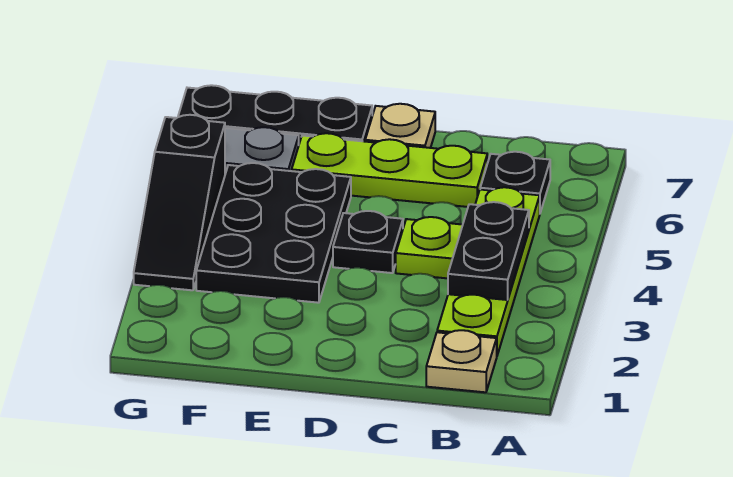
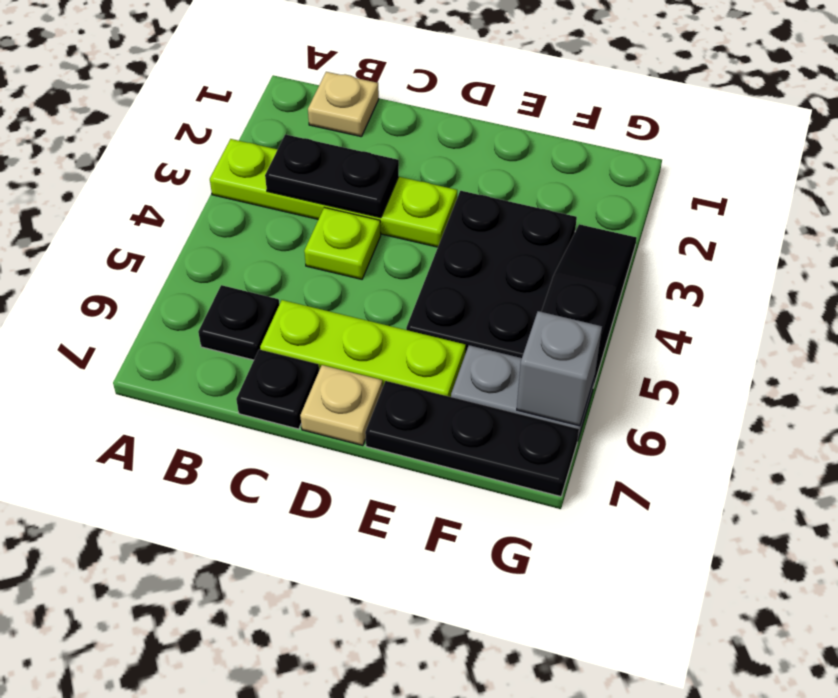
lime 1x4 plate [437,187,540,355] -> lime 1x4 plate turned to [210,139,457,247]
black 1x2 plate [448,202,529,300] -> black 1x2 plate turned to [265,134,399,218]
black 1x1 plate [333,211,403,273] -> black 1x1 plate moved to [236,349,319,429]
none -> grey 1x1 brick [517,311,602,426]

